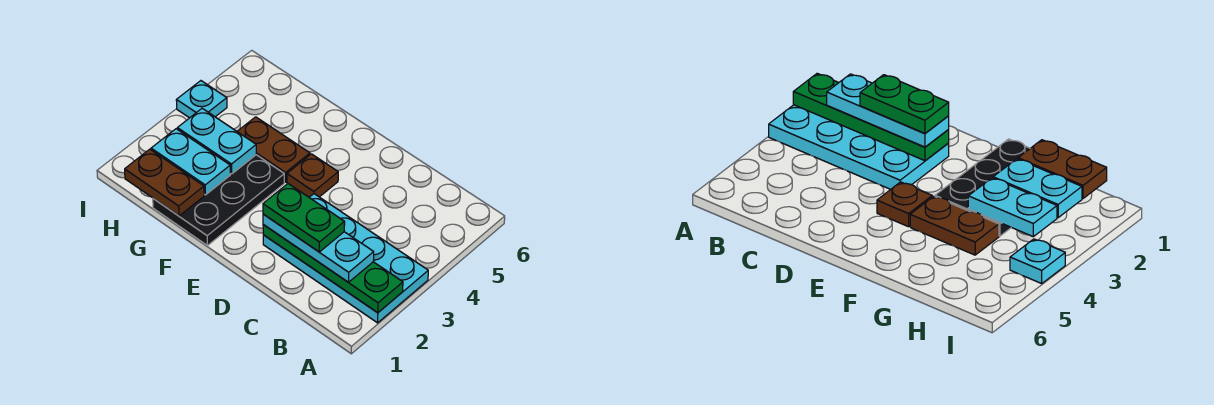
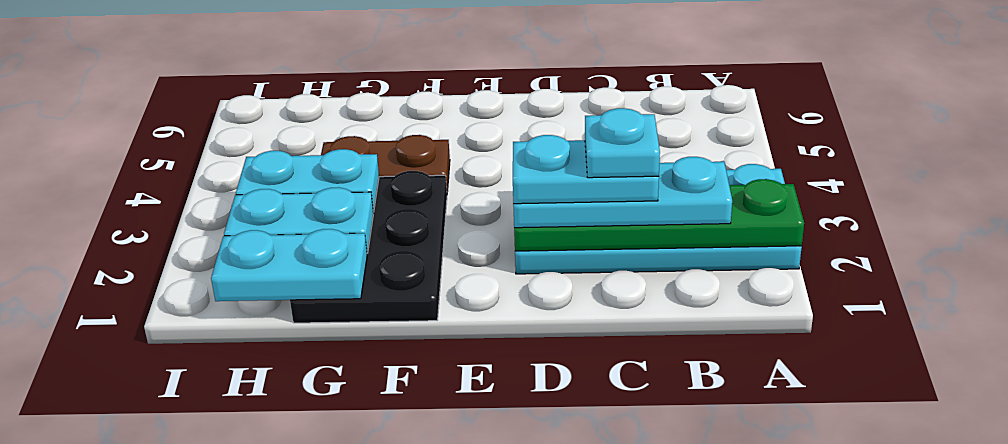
green 1x2 plate [263,184,345,252] -> cyan 1x2 plate [513,135,659,204]
brown 1x1 plate [287,154,338,197] -> none
brown 1x2 plate [125,149,204,216] -> cyan 1x2 plate [211,229,367,301]
cyan 1x1 plate [176,81,227,118] -> cyan 1x1 plate moved to [585,108,660,178]

